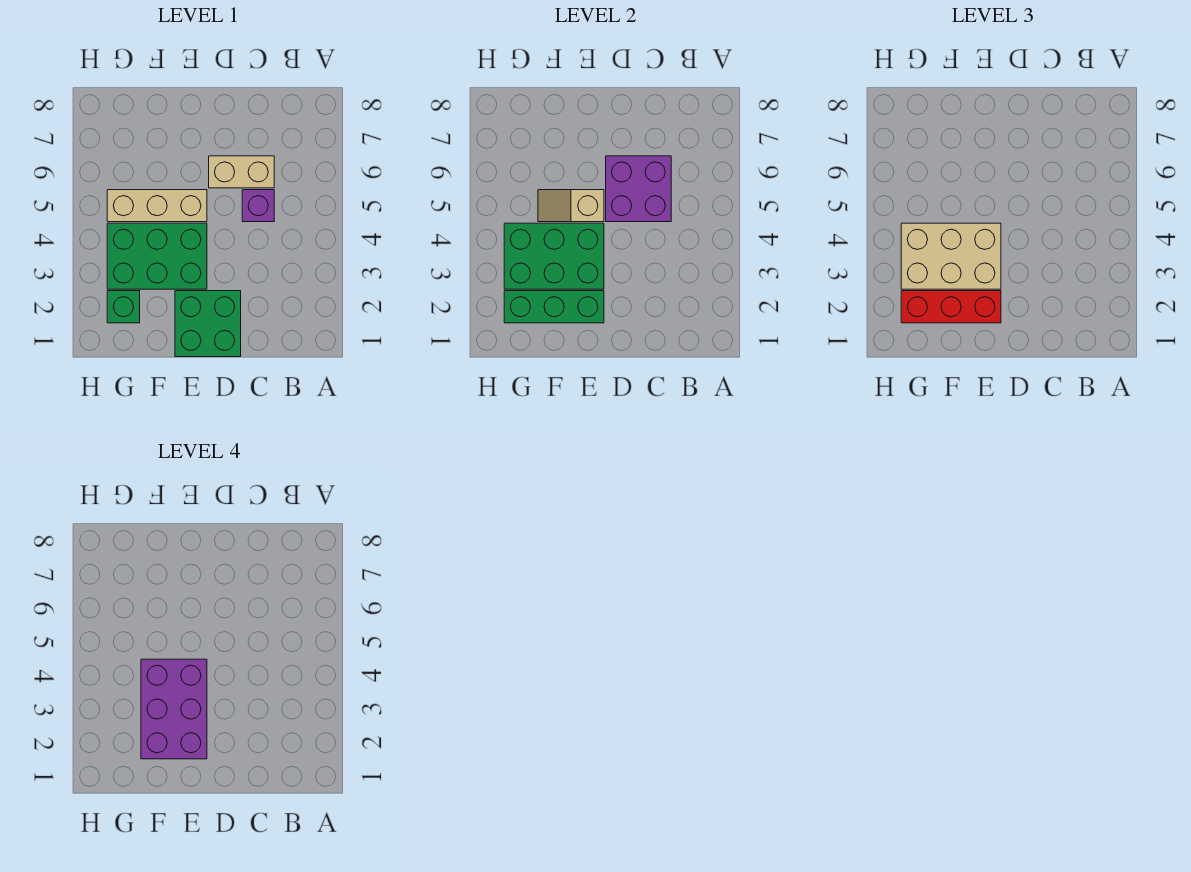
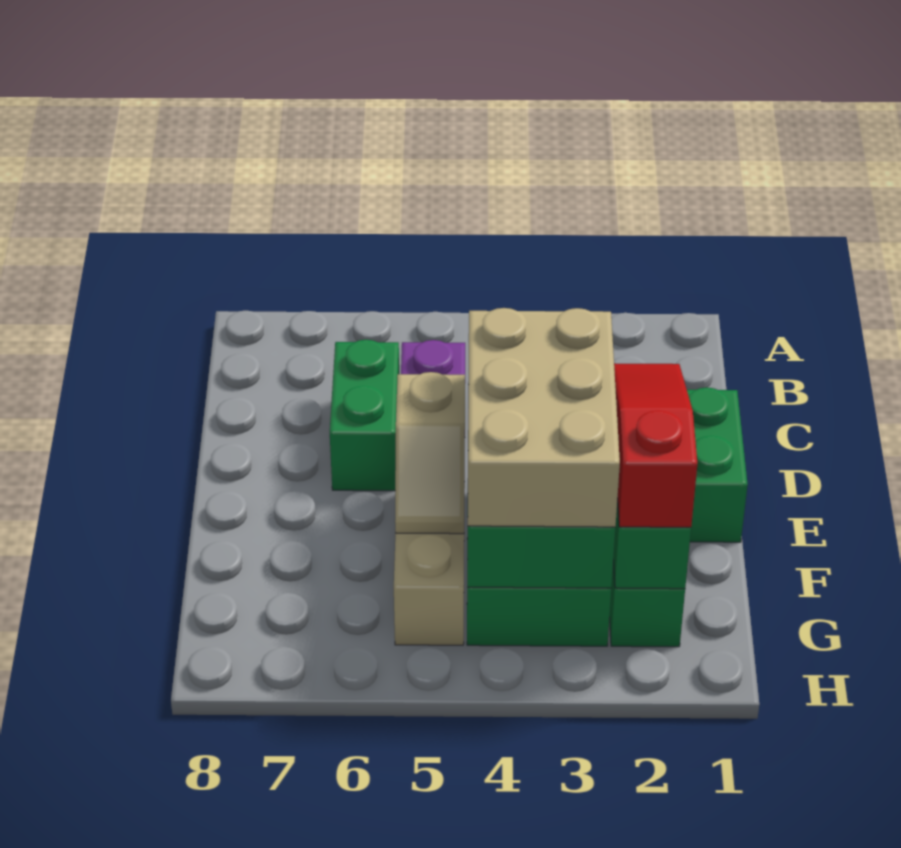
purple 2x2 brick [606,156,671,222] -> none
tan 1x2 brick [209,156,274,188] -> green 1x2 brick [330,340,399,491]
red 1x3 brick [901,291,1001,323] -> red 1x3 slope [614,363,697,527]
purple 2x3 brick [141,659,207,759] -> none

